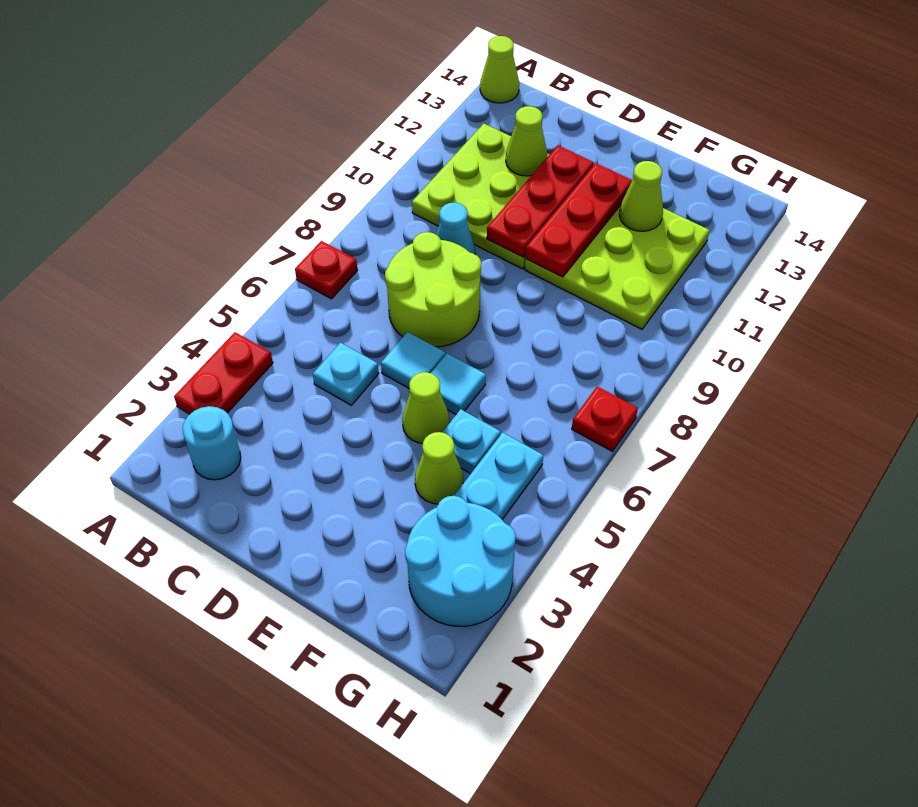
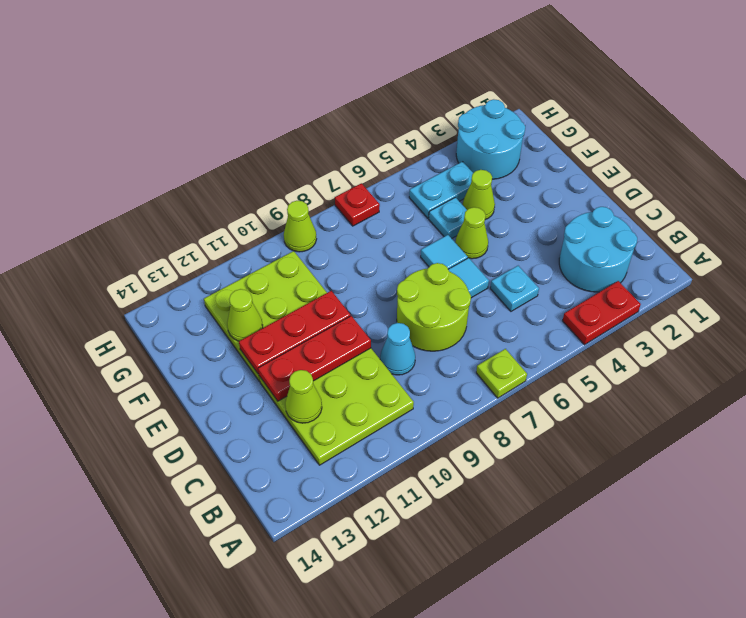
red 1x1 plate [295,241,357,299] -> lime 1x1 plate [476,349,527,398]
lime 1x1 cone [480,36,519,103] -> lime 1x1 cone moved to [284,201,316,252]
cyan 1x1 round brick [183,406,241,480] -> cyan 2x2 round brick [559,207,637,292]

